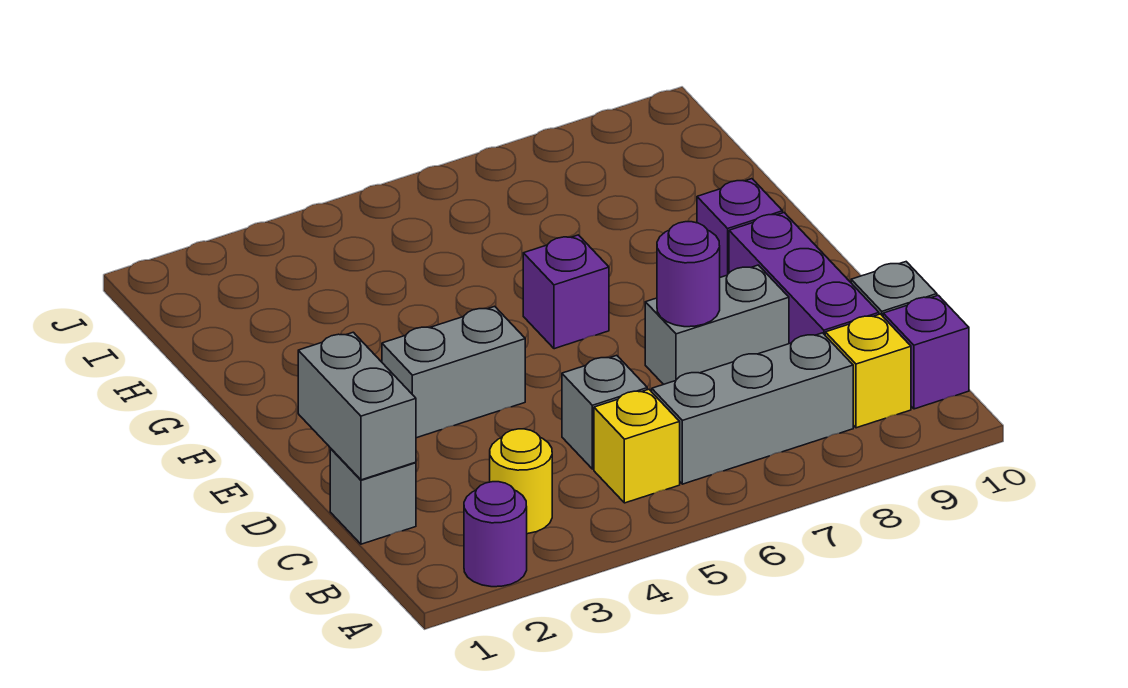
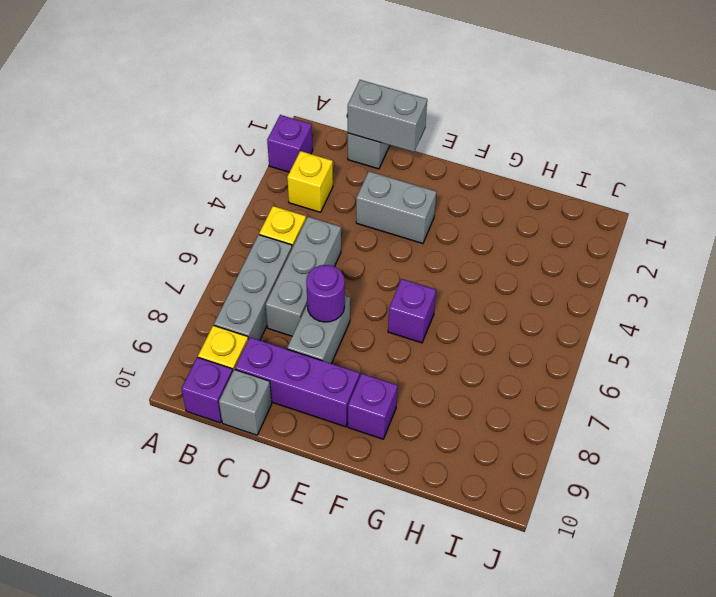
purple 1x1 round brick [464,482,527,587] -> purple 1x1 brick [267,115,313,172]
yellow 1x1 round brick [490,429,552,534] -> yellow 1x1 brick [287,151,333,212]
grey 1x1 brick [562,355,647,469] -> grey 1x3 brick [265,217,341,336]
grey 1x2 brick [382,306,525,438] -> grey 1x2 brick turned to [356,171,436,244]

